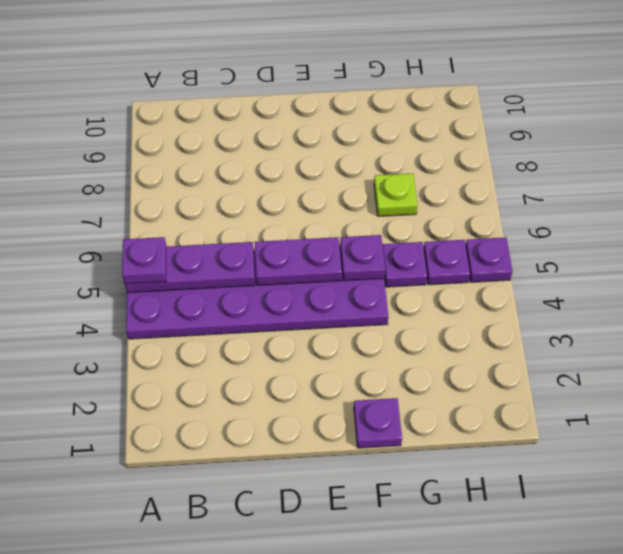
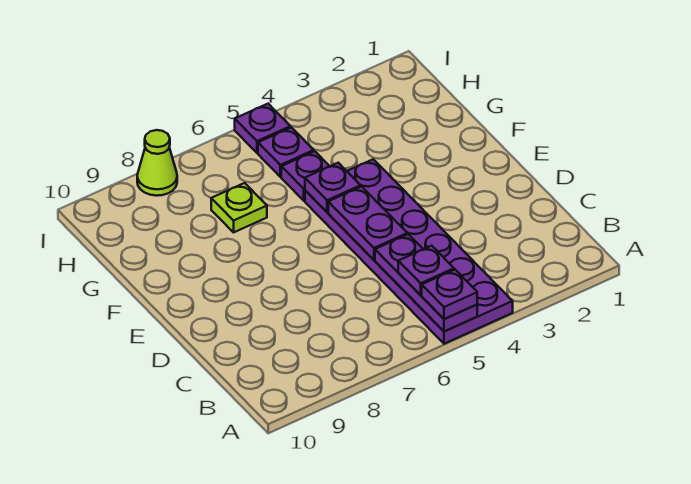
purple 1x1 plate [354,398,402,448] -> purple 1x1 plate moved to [398,246,454,295]
none -> lime 1x1 cone [137,130,177,196]

